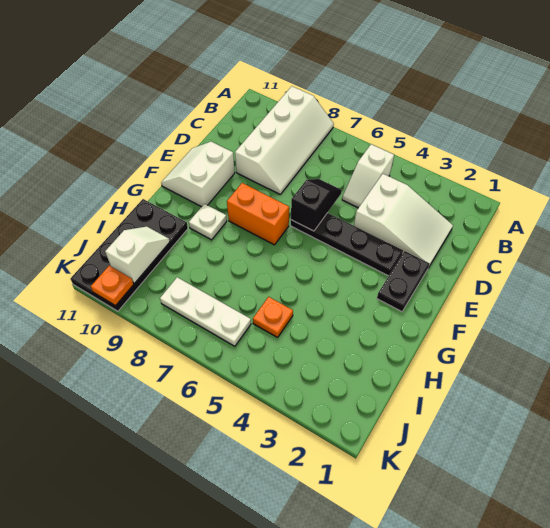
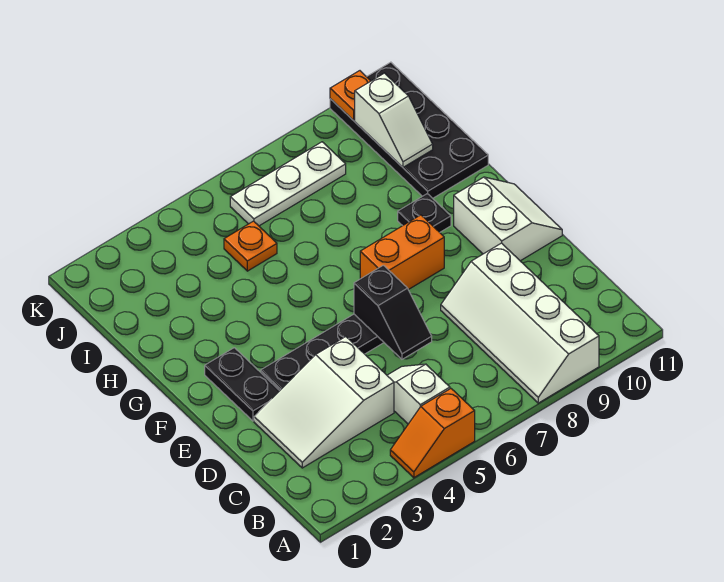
none -> orange 1x2 slope [390,389,475,478]
white 1x1 plate [189,204,227,240] -> black 1x1 plate [398,194,451,232]

